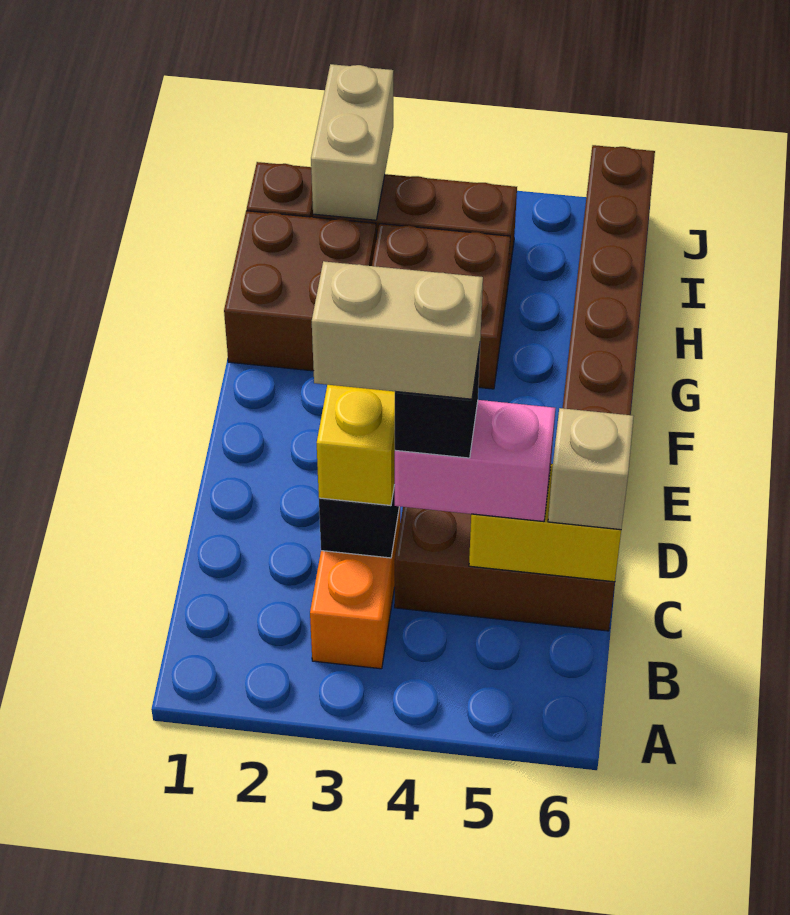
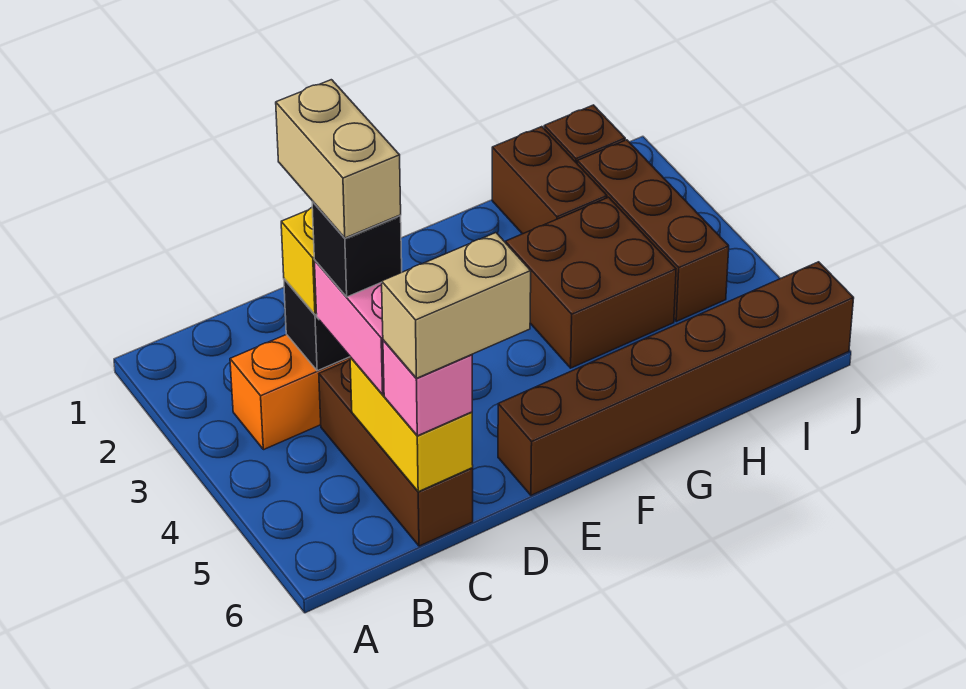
tan 1x1 brick [548,408,634,530] -> pink 1x1 brick [383,340,472,436]
brown 2x2 brick [224,211,376,371] -> brown 1x2 brick [492,127,607,234]
tan 1x2 brick [311,64,393,220] -> tan 1x2 brick moved to [382,233,531,378]

